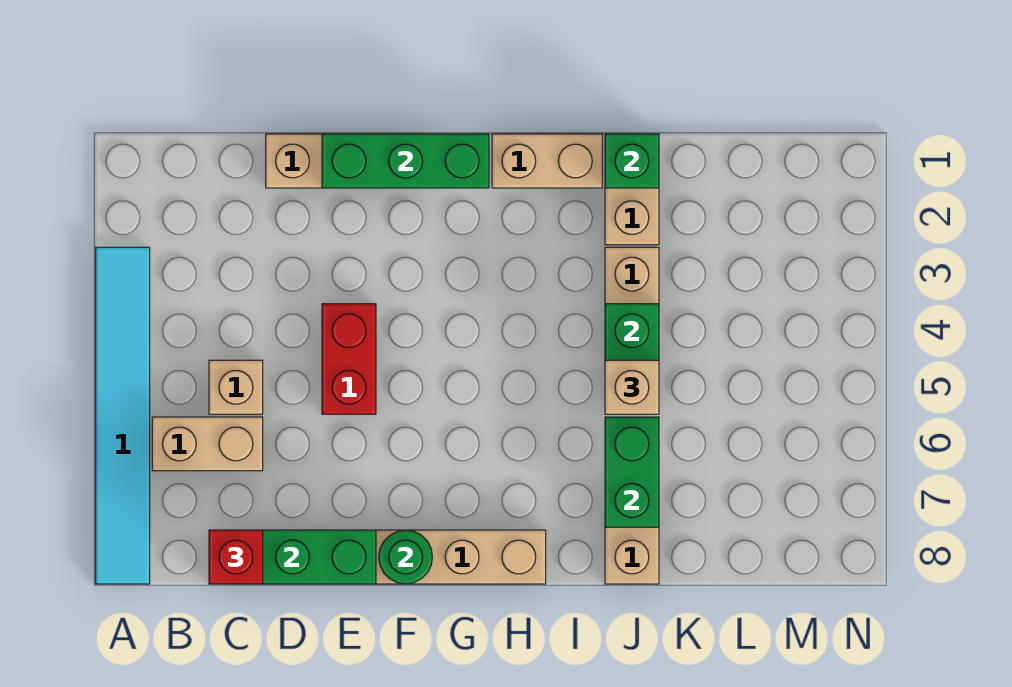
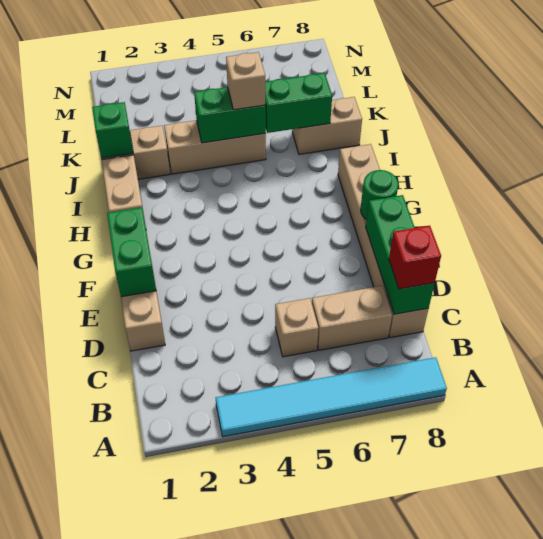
tan 1x2 brick [152,417,263,471] -> tan 1x2 brick turned to [312,286,392,350]
green 1x3 brick [322,134,489,188] -> green 1x2 brick [107,207,156,297]
red 1x2 brick [322,304,376,414] -> none

